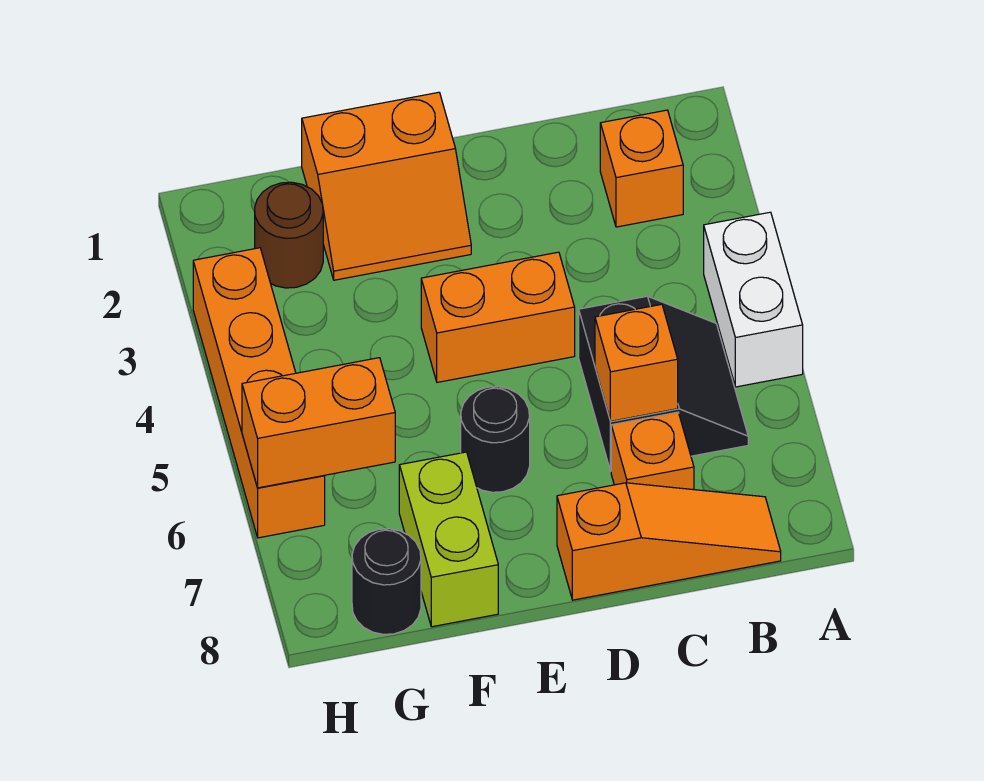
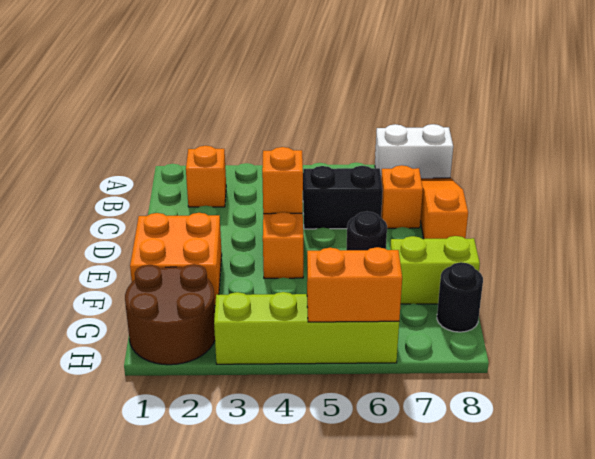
white 1x2 brick [704,212,803,387] -> white 1x2 brick moved to [375,124,453,178]
orange 1x1 brick [595,304,678,421] -> orange 1x1 brick moved to [262,147,303,214]
orange 2x2 slope [302,92,471,280] -> orange 2x2 brick [130,213,222,303]
brown 1x1 round brick [255,182,323,288] -> brown 2x2 round brick [125,264,215,365]
orange 1x2 brick [242,358,395,488] -> orange 1x2 brick turned to [307,247,402,322]
orange 1x4 brick [193,248,325,538] -> lime 1x4 brick [214,292,399,364]

